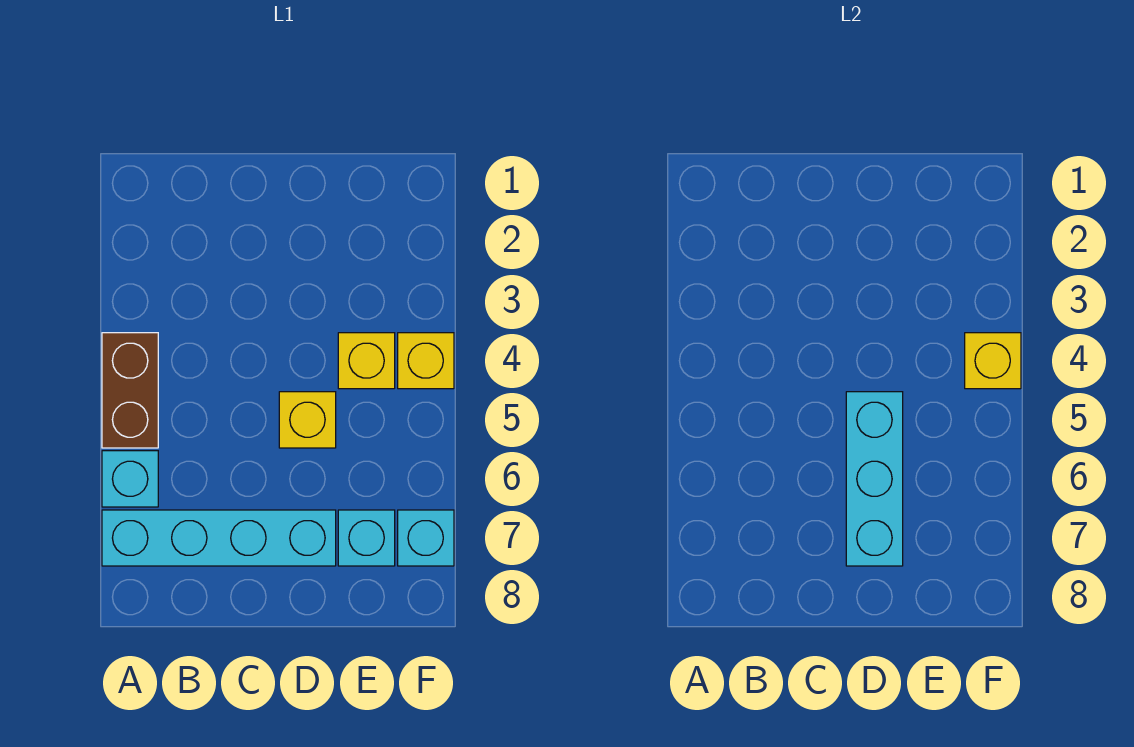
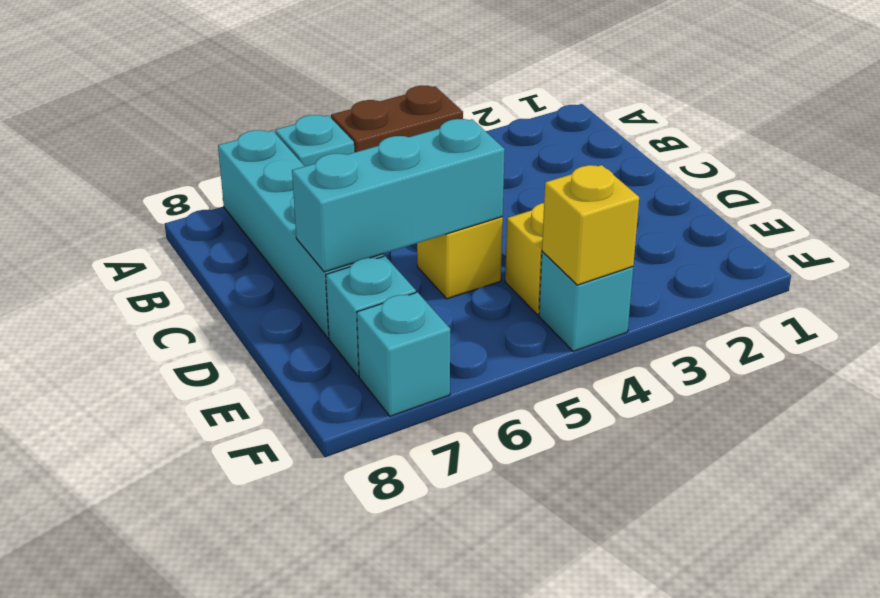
yellow 1x1 brick [398,333,454,389] -> cyan 1x1 brick [539,252,633,351]

